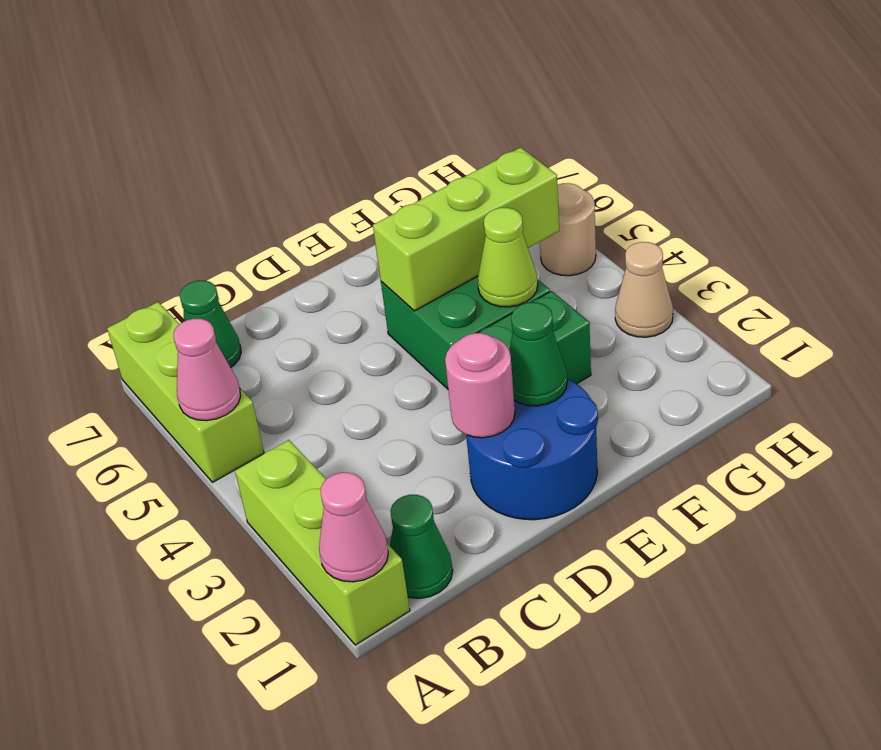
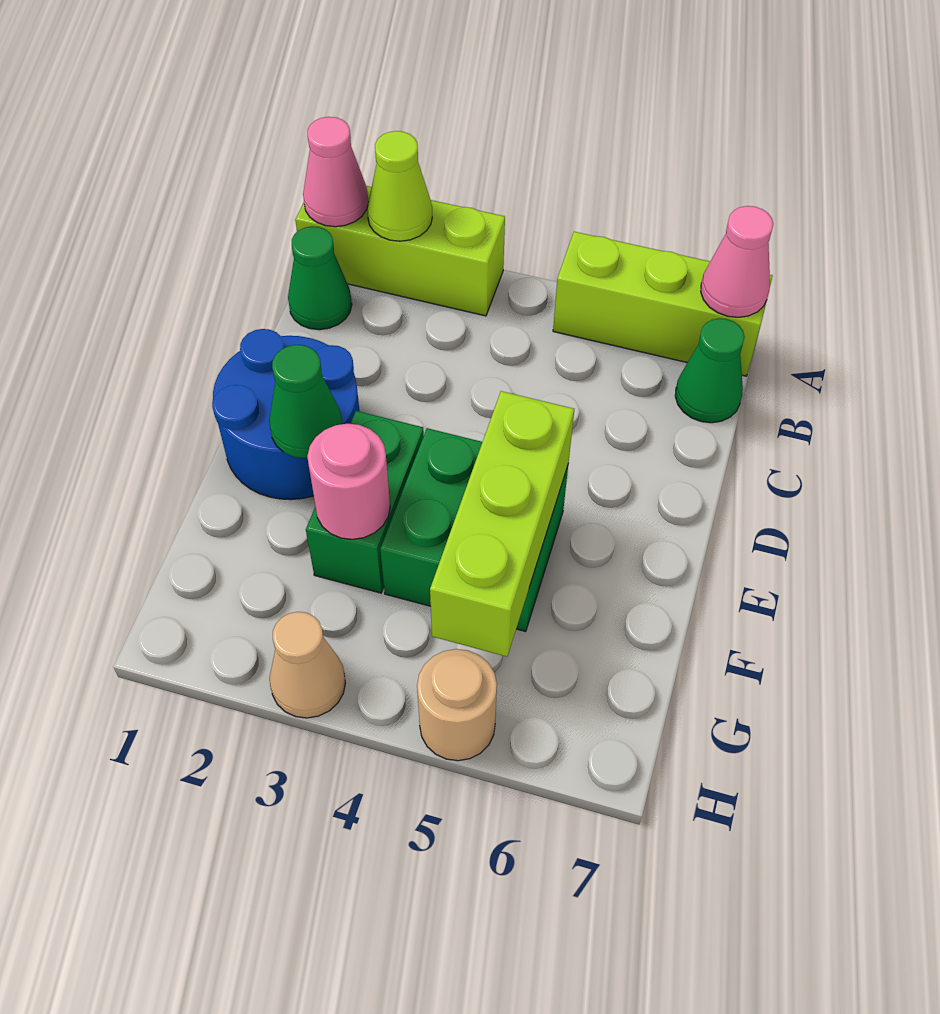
pink 1x1 cone [174,319,241,421] -> pink 1x1 cone moved to [701,206,773,317]
pink 1x1 round brick [445,333,515,438] -> pink 1x1 round brick moved to [307,424,390,539]
lime 1x1 cone [478,208,538,307] -> lime 1x1 cone moved to [367,131,432,241]

